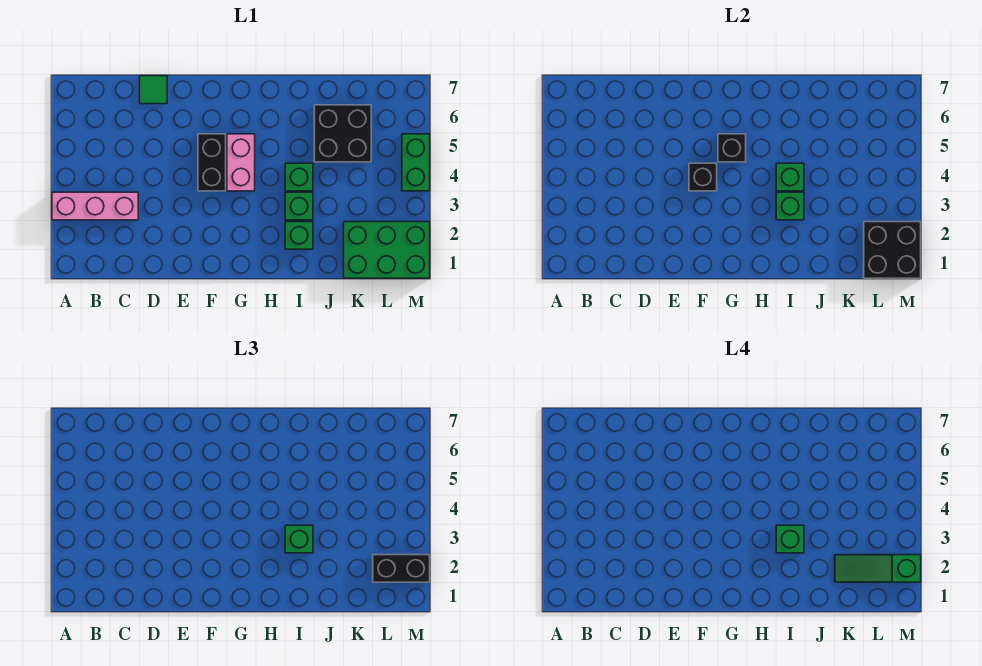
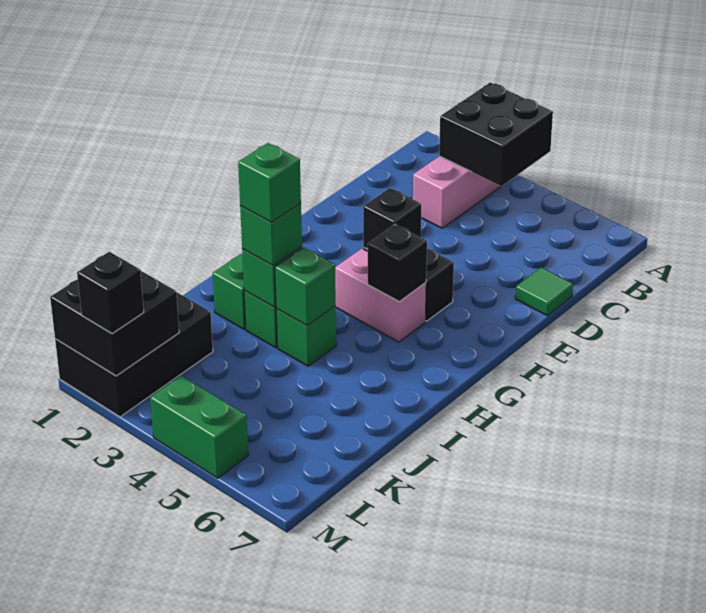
black 2x2 brick [314,105,371,162] -> black 2x2 brick moved to [439,83,553,186]
green 2x3 brick [344,222,430,278] -> black 2x3 brick [55,292,213,417]
green 1x3 slope [835,555,921,582] -> none
black 1x2 brick [373,555,430,582] -> black 1x1 brick [77,252,144,333]

